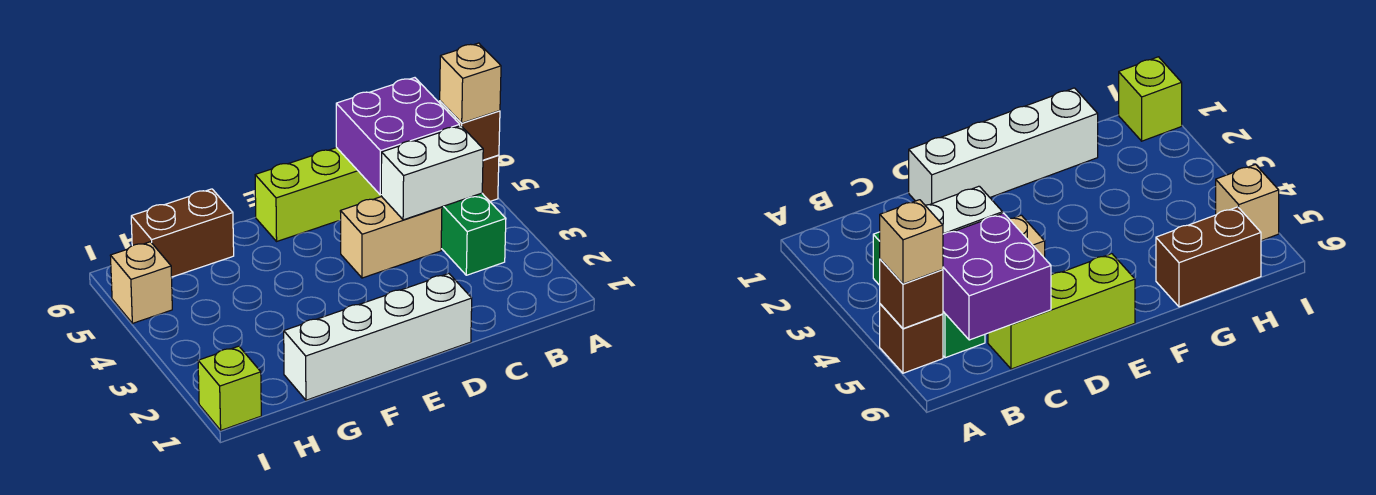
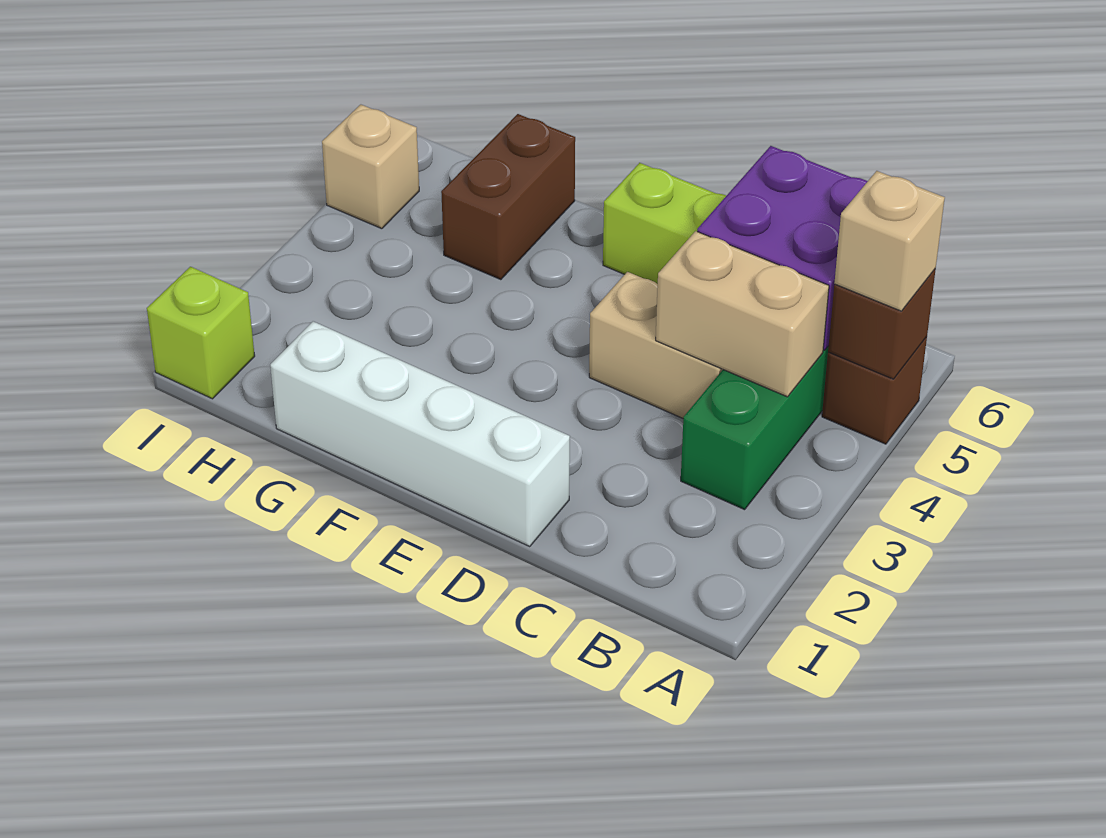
white 1x2 brick [381,126,483,220] -> tan 1x2 brick [656,231,829,397]
brown 1x2 brick [131,189,234,277] -> brown 1x2 brick turned to [441,114,575,280]

